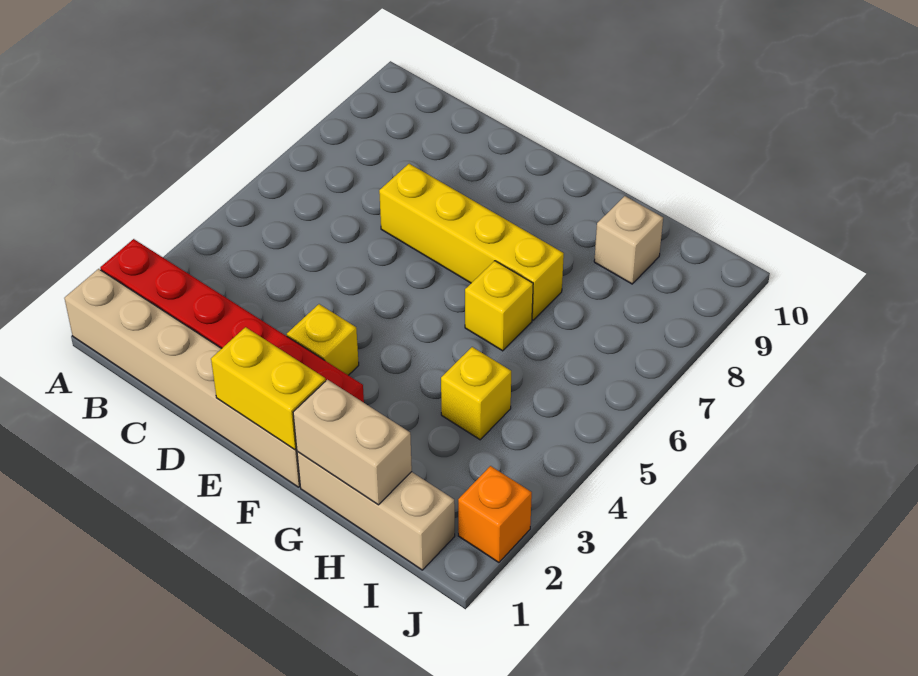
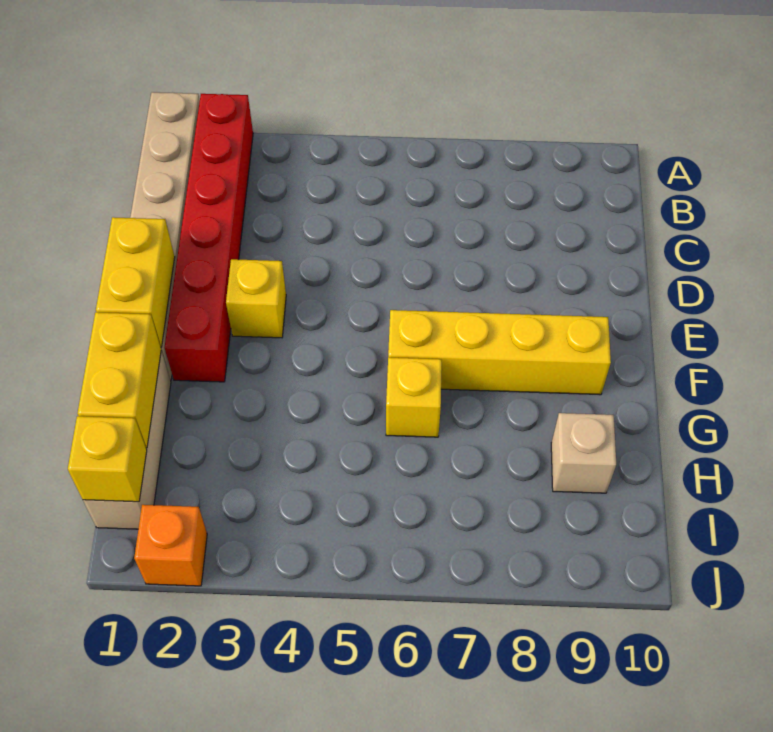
yellow 1x4 brick [379,164,564,320] -> yellow 1x4 brick turned to [388,310,611,395]
tan 1x2 brick [293,380,412,505] -> yellow 1x2 brick [77,312,161,448]
yellow 1x1 brick [441,347,511,440] -> yellow 1x1 brick moved to [68,416,147,502]

